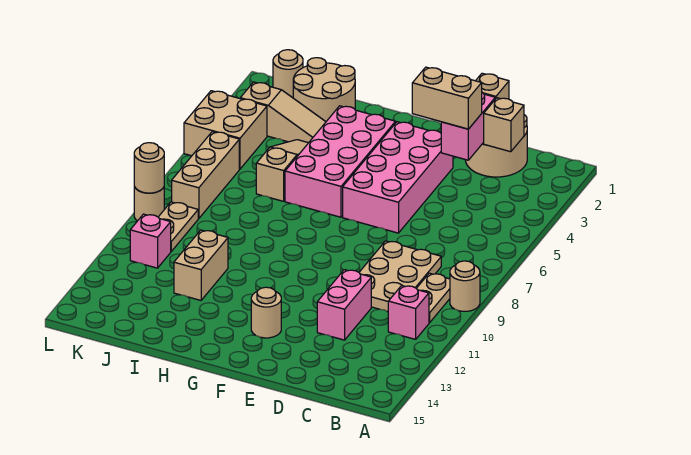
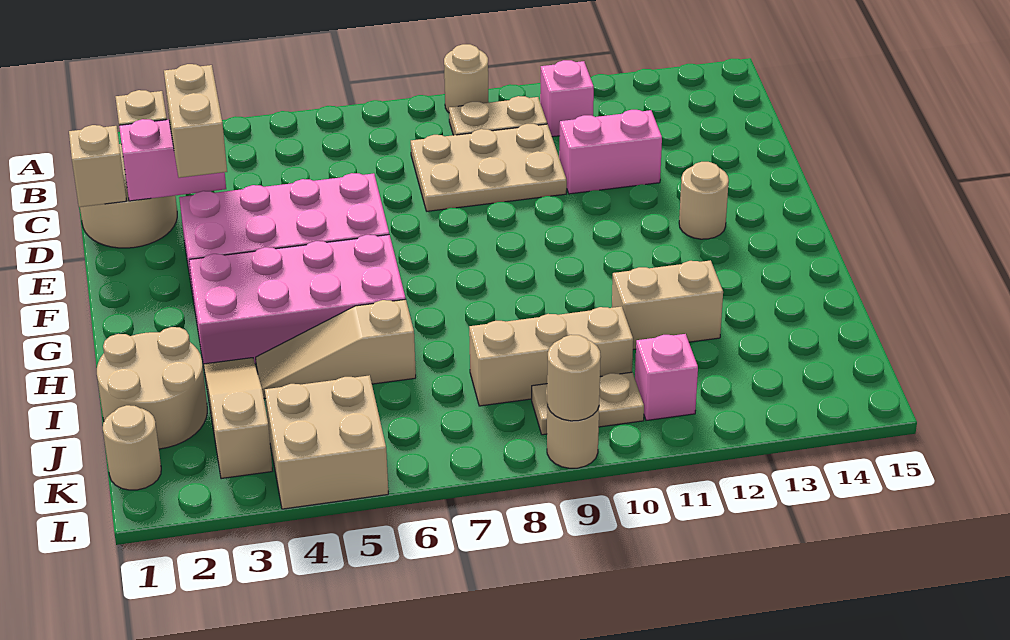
tan 1x3 brick [172,132,239,219] -> tan 1x3 brick moved to [469,306,633,406]

